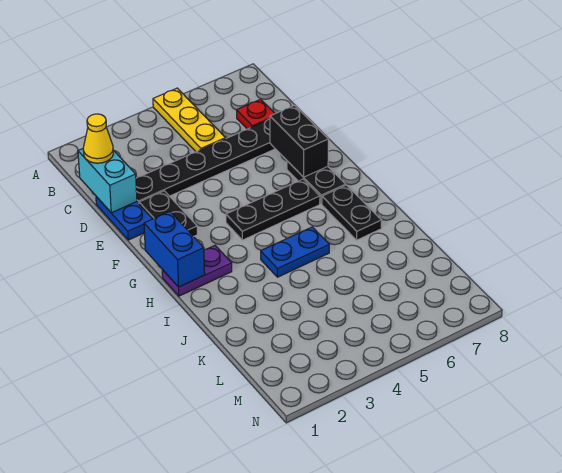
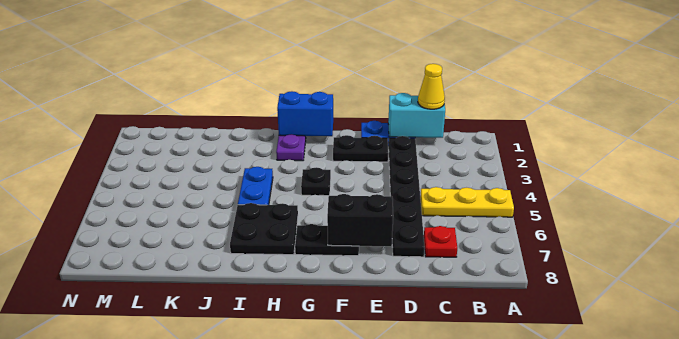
black 1x3 plate [226,179,320,240] -> black 1x1 plate [301,167,331,196]
black 1x2 plate [322,185,382,240] -> black 2x2 plate [230,203,298,255]

